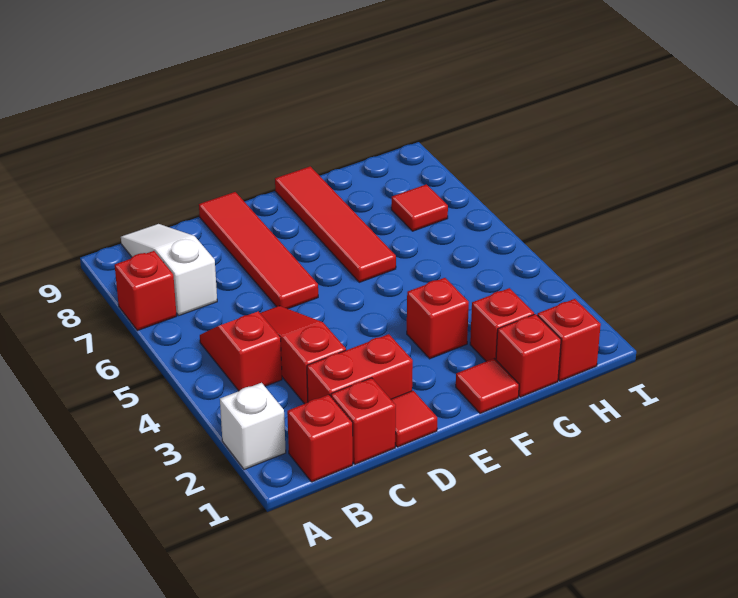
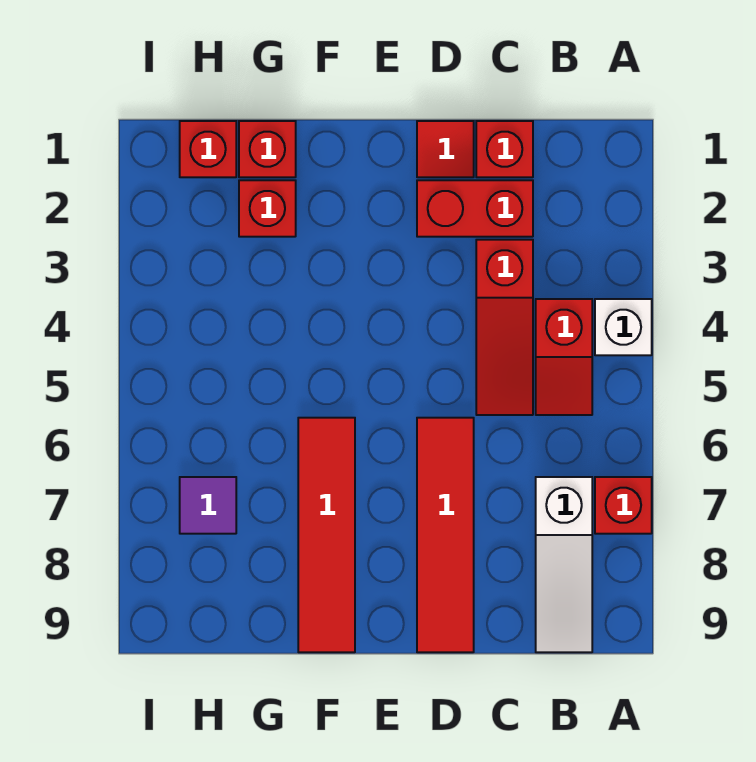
white 1x1 brick [220,383,286,469] -> white 1x1 brick moved to [595,299,652,355]
red 1x1 brick [287,395,353,482] -> none
red 1x1 tile [456,359,519,414] -> none
red 1x1 brick [407,278,469,359] -> none
red 1x1 tile [391,184,448,231] -> purple 1x1 tile [180,477,236,534]

